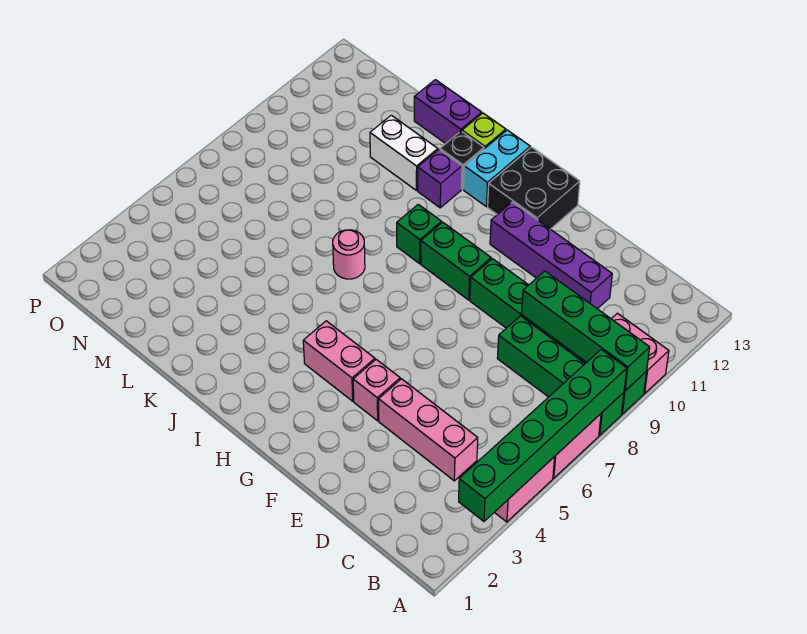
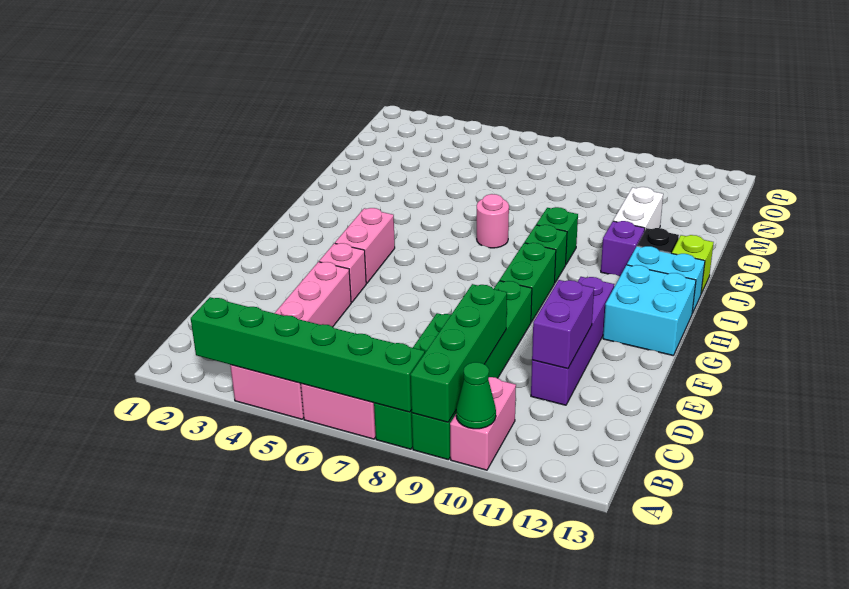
none -> green 1x1 cone [456,362,496,429]
black 2x2 brick [488,147,580,229] -> cyan 2x2 brick [603,265,696,355]
none -> green 1x1 brick [536,207,578,264]
purple 1x2 brick [414,80,482,144] -> purple 1x2 brick moved to [532,280,594,369]

